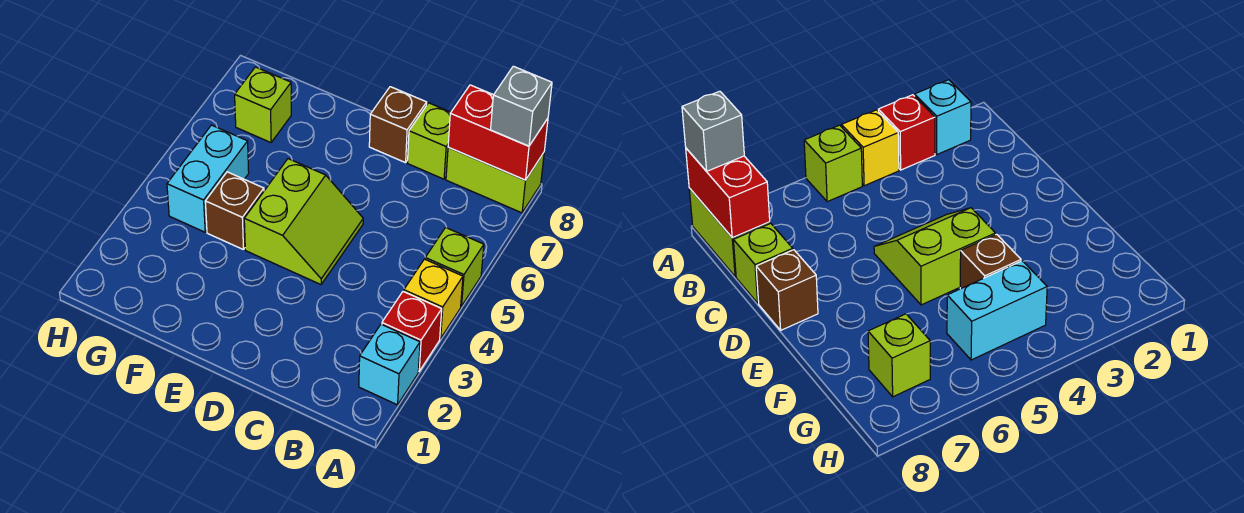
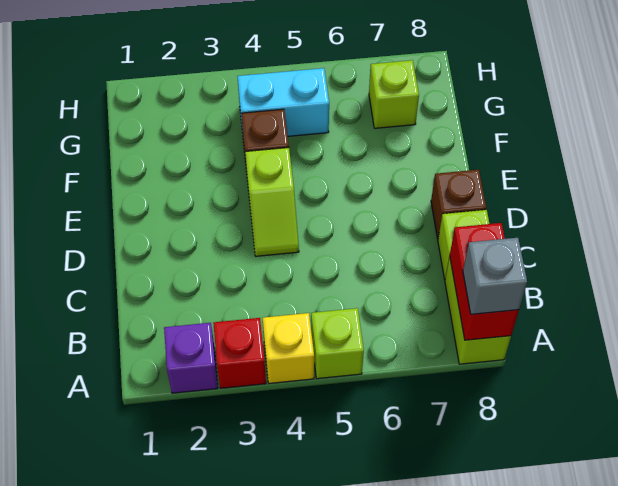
cyan 1x1 brick [359,324,420,405] -> purple 1x1 brick [164,323,218,393]
lime 2x2 slope [244,159,363,285] -> lime 1x2 slope [245,148,299,256]

